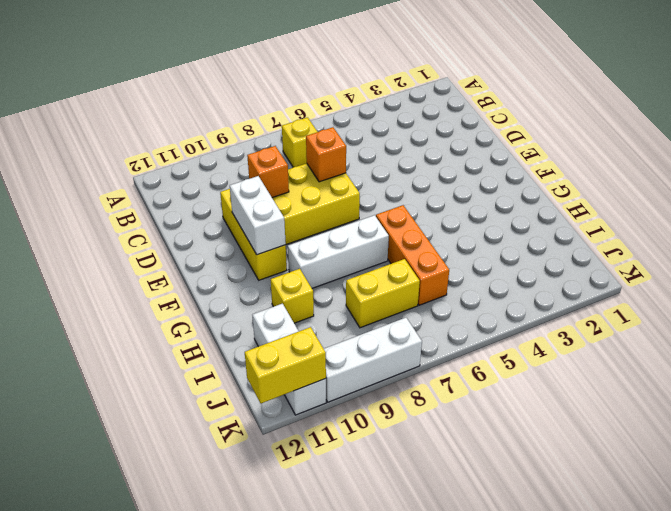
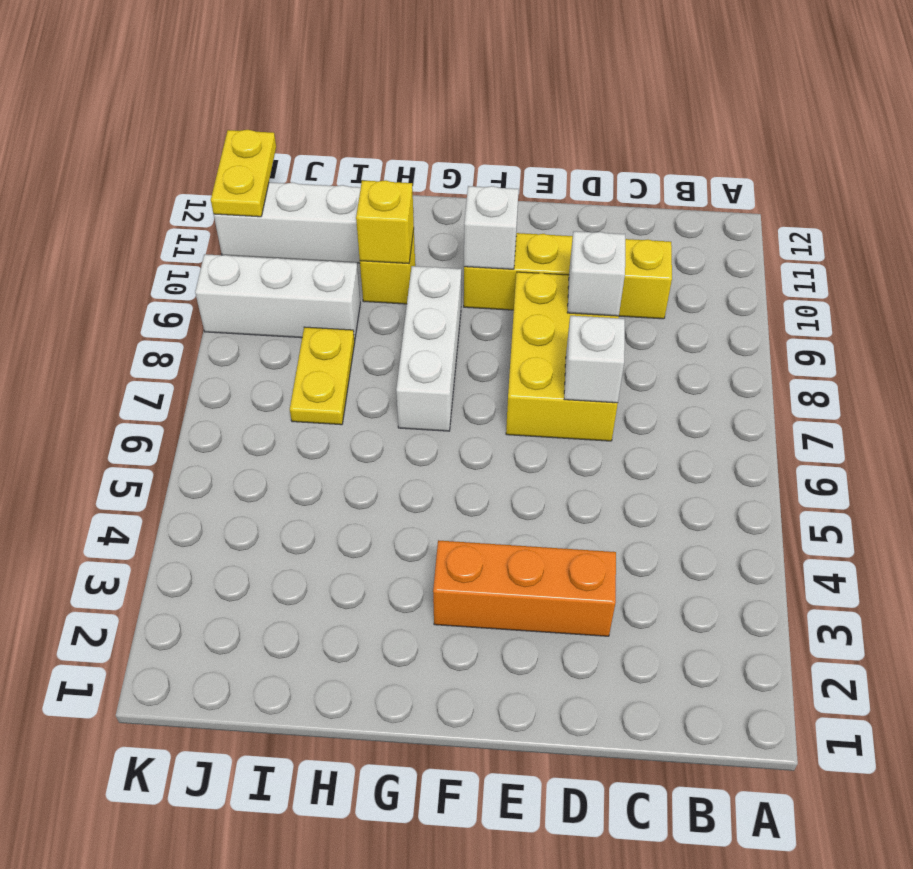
yellow 1x1 brick [282,118,317,167] -> yellow 1x1 brick moved to [356,180,414,264]
orange 1x1 brick [306,127,346,182] -> white 1x1 brick [564,316,625,403]
orange 1x1 brick [247,146,289,198] -> white 1x1 brick [567,231,625,316]
yellow 1x3 brick [220,189,287,280] -> yellow 1x4 brick [464,233,672,319]
white 1x2 brick [230,176,286,255] -> white 1x1 brick [464,186,519,269]
orange 1x3 brick [376,205,449,305] -> orange 1x3 brick moved to [433,540,616,636]
yellow 1x2 brick [346,259,420,328] -> yellow 1x2 plate [290,327,355,425]
white 1x3 brick [324,318,422,402] -> white 1x3 brick turned to [195,254,360,341]
yellow 1x2 brick [245,327,326,403] -> yellow 1x2 plate [211,130,276,217]

